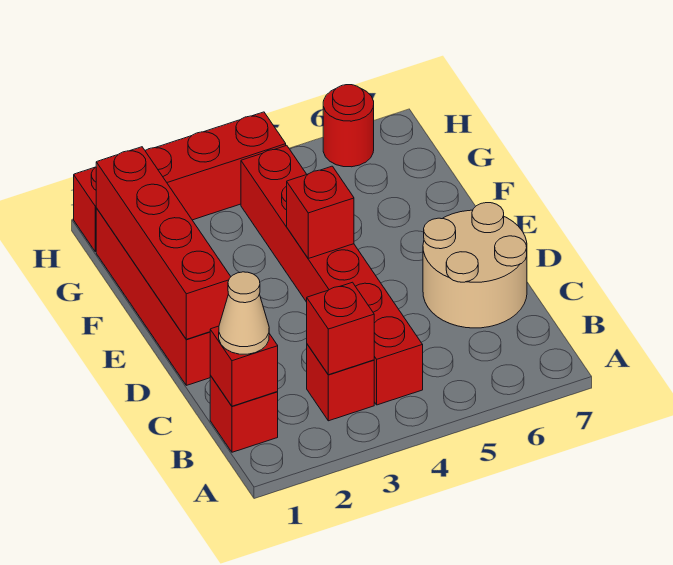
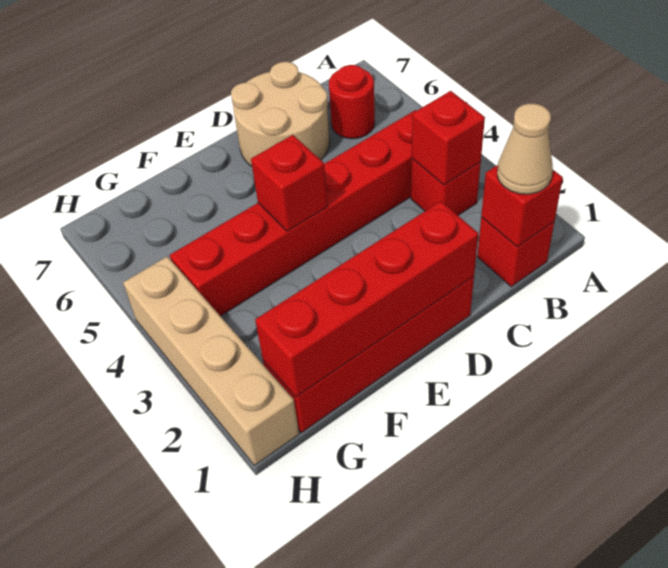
red 1x4 brick [74,112,286,252] -> tan 1x4 brick [123,256,299,465]
red 1x1 round brick [323,85,374,167] -> red 1x1 round brick moved to [329,65,375,139]

